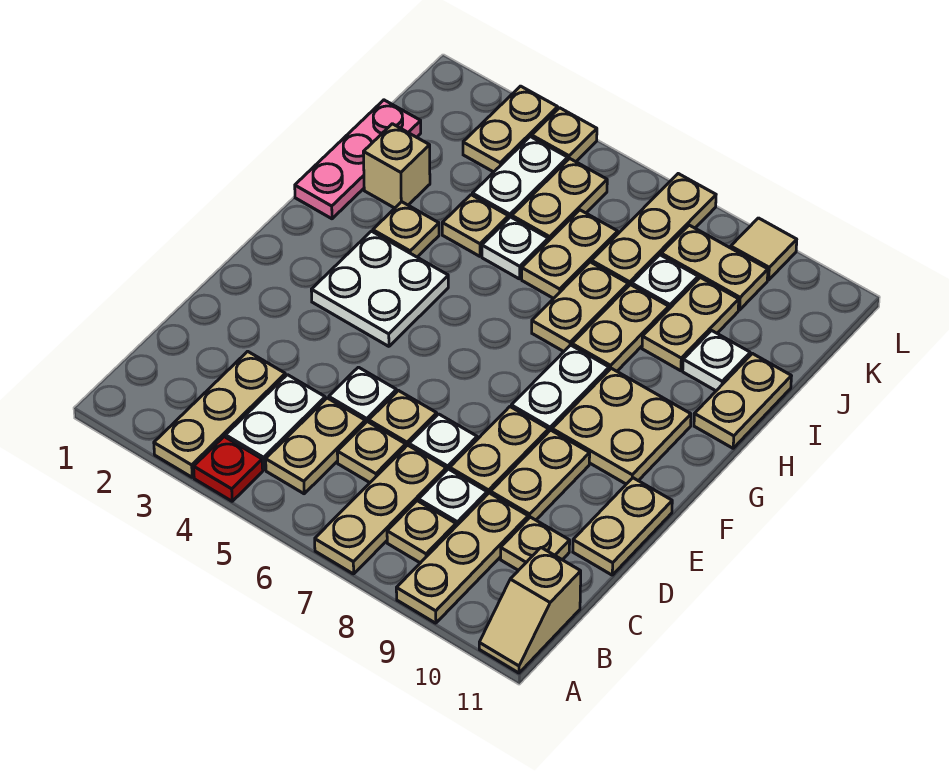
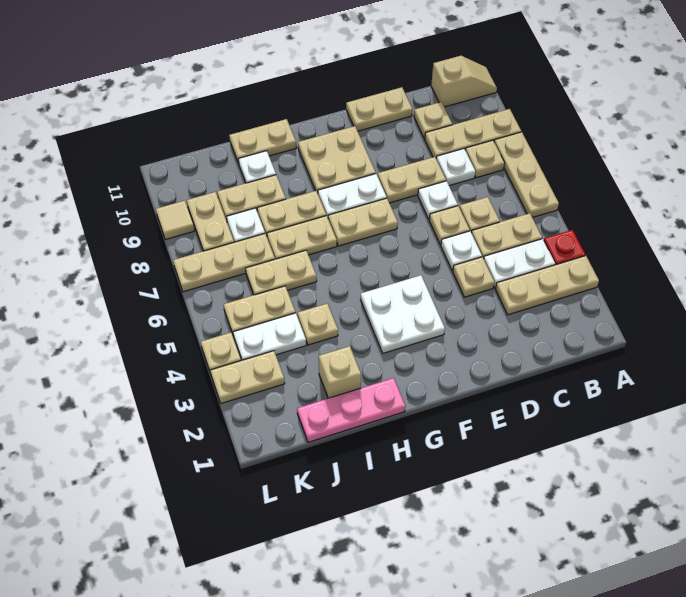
tan 1x3 plate [315,445,446,574] -> tan 1x3 plate turned to [494,132,559,218]
tan 1x2 plate [491,430,590,520] -> tan 1x2 plate moved to [328,198,398,246]
tan 1x1 plate [373,202,439,257] -> tan 1x1 plate moved to [453,257,494,297]
white 1x1 plate [482,217,548,279] -> none

